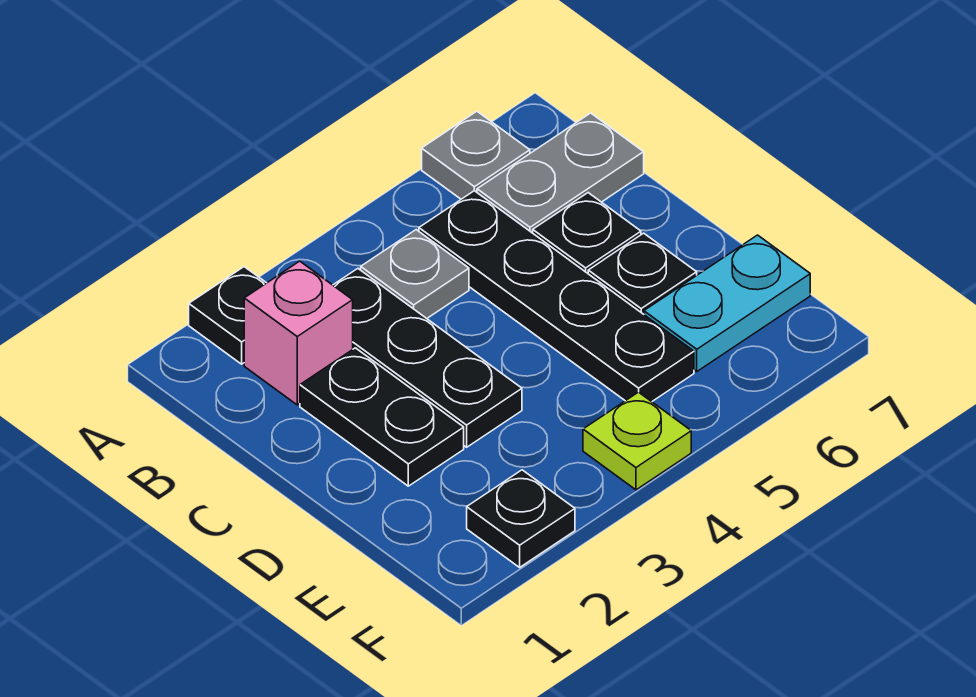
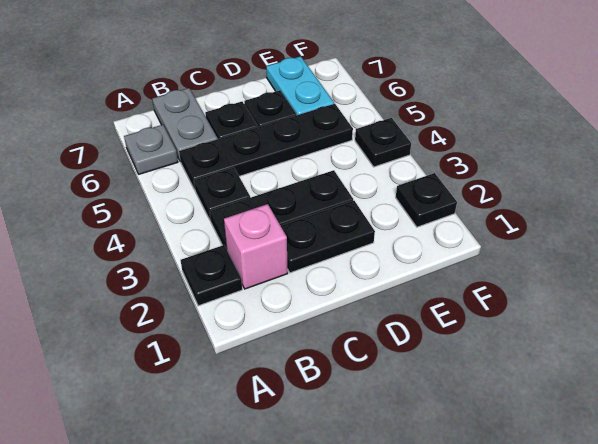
grey 1x1 plate [361,230,469,318] -> black 1x1 plate [194,168,250,221]
lime 1x1 plate [583,392,691,490] -> black 1x1 plate [355,118,411,167]

